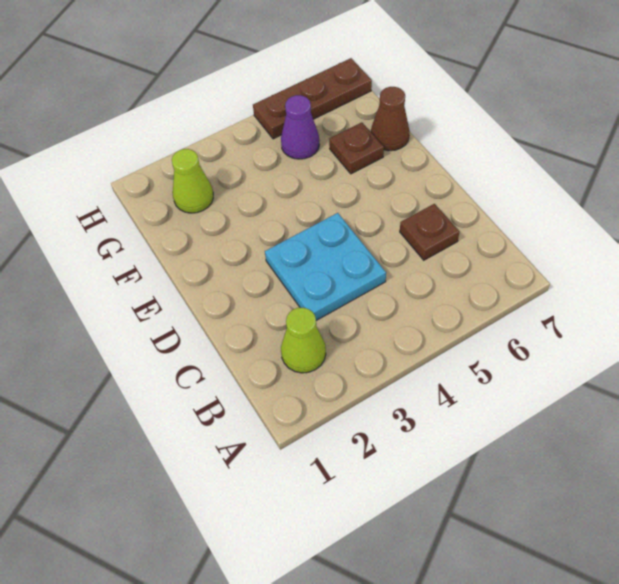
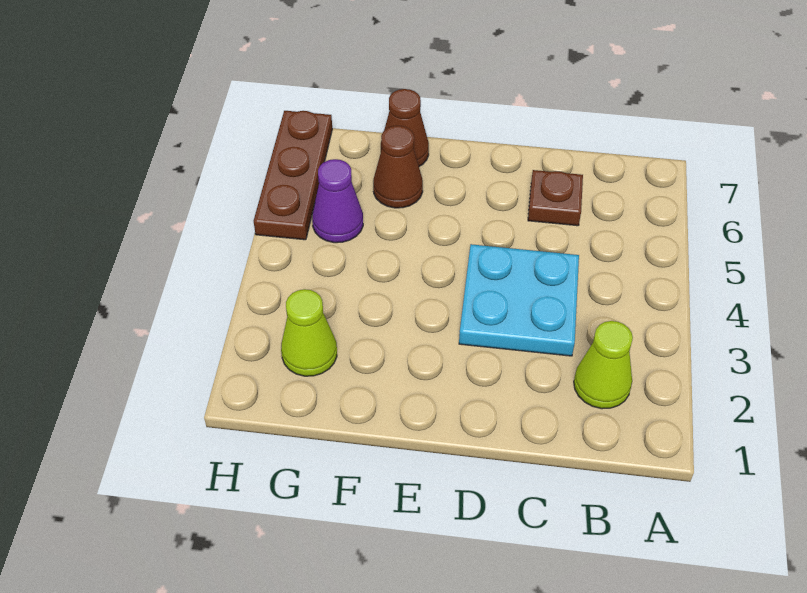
brown 1x1 plate [329,122,384,174] -> brown 1x1 cone [373,126,423,208]

